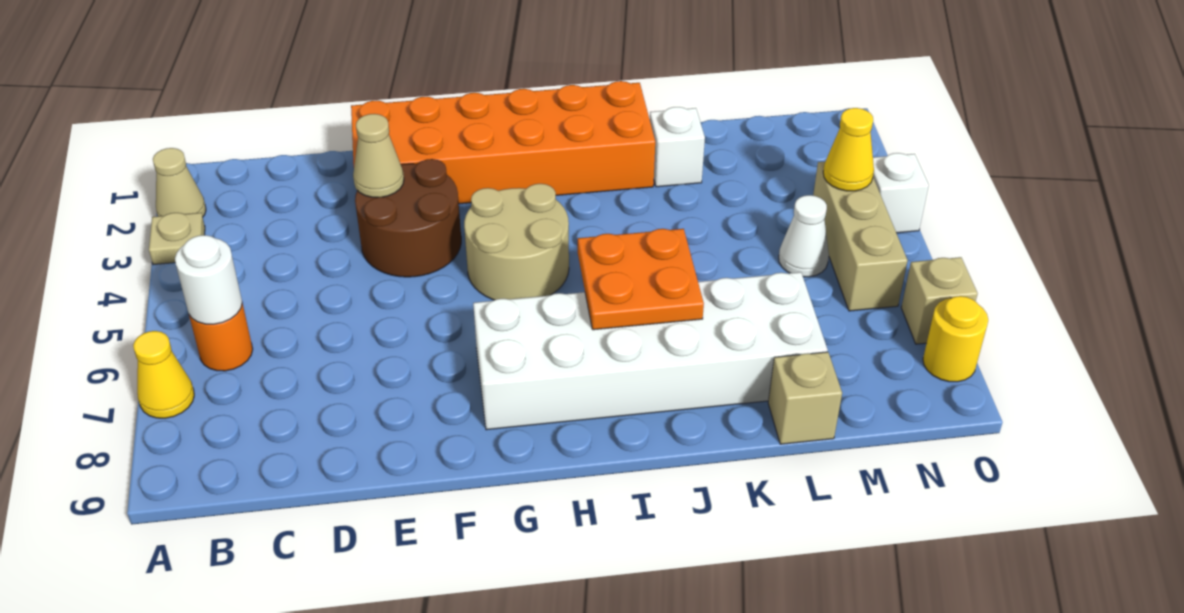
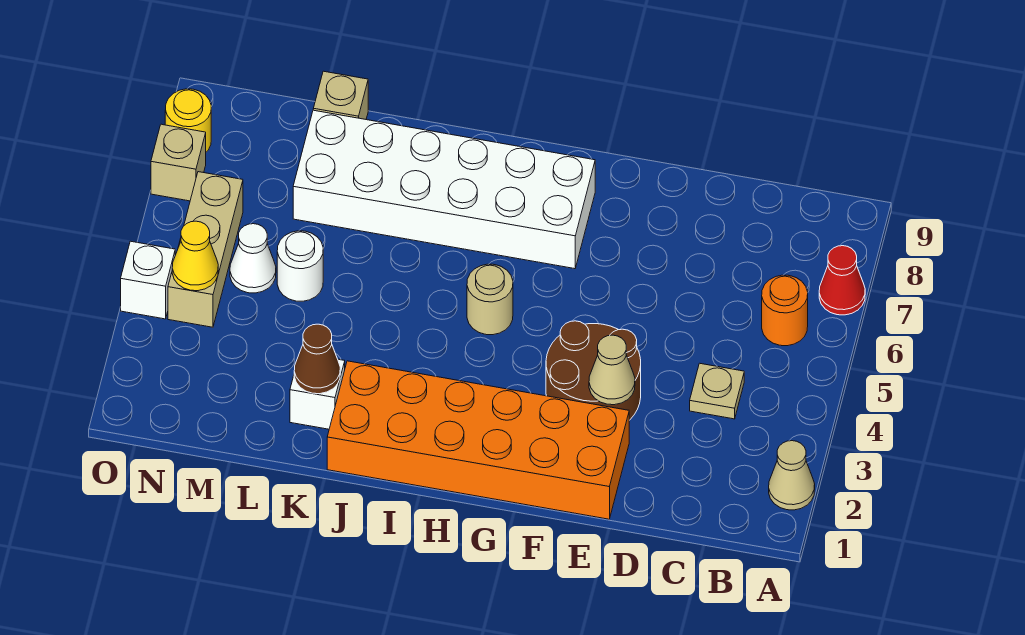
tan 1x1 plate [149,213,205,265] -> tan 1x1 plate moved to [690,363,744,419]
yellow 1x1 cone [133,331,194,418] -> red 1x1 cone [819,246,865,315]
white 1x1 round brick [175,235,242,324] -> white 1x1 round brick moved to [277,231,323,301]
tan 2x2 round brick [464,184,569,300] -> tan 1x1 round brick [467,264,513,335]
orange 2x2 plate [578,229,704,330] -> none
none -> brown 1x1 cone [294,324,340,394]

